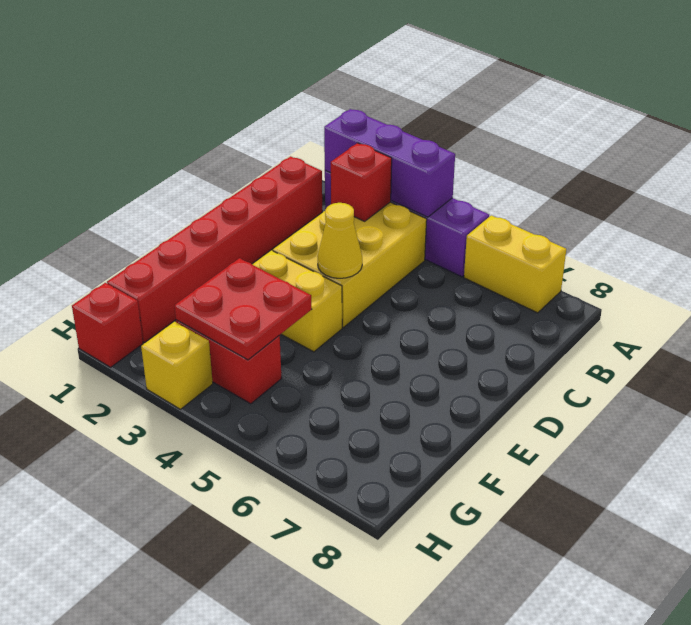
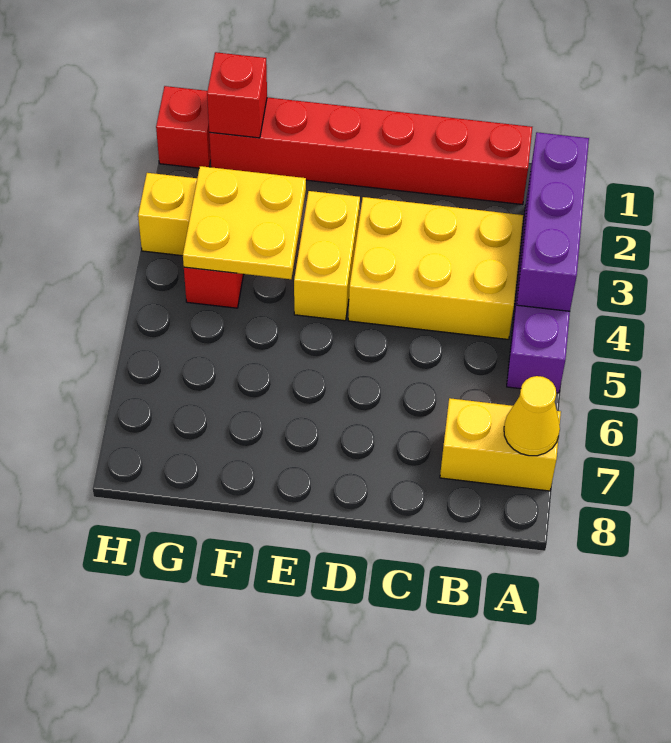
yellow 1x2 brick [464,215,566,313] -> yellow 1x2 brick turned to [440,398,561,491]
red 1x1 brick [331,143,392,221] -> red 1x1 brick moved to [207,52,267,138]
yellow 1x1 cone [317,203,362,278] -> yellow 1x1 cone moved to [504,376,560,456]
red 2x2 plate [175,258,312,360] -> yellow 2x2 plate [183,166,306,279]

